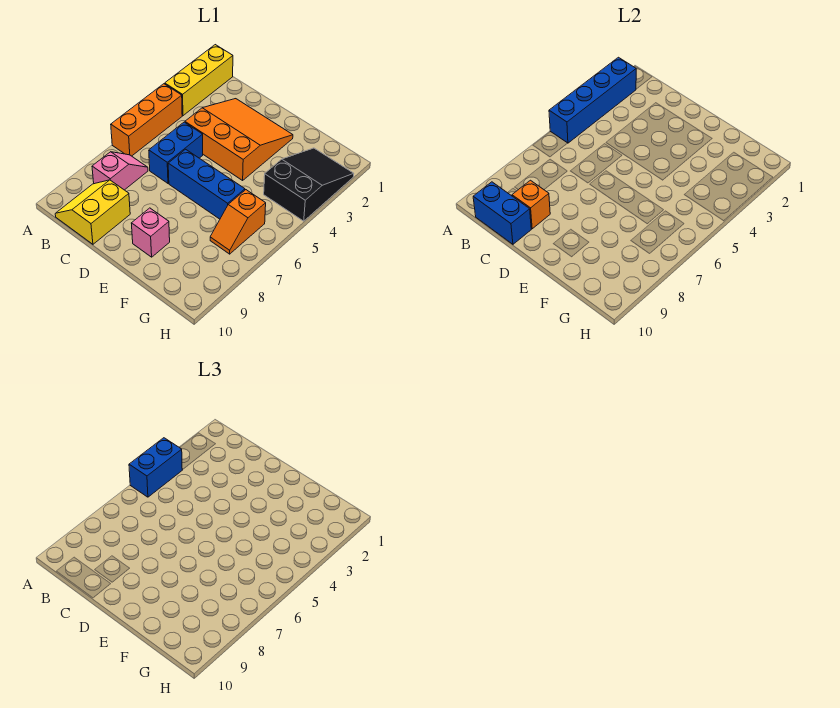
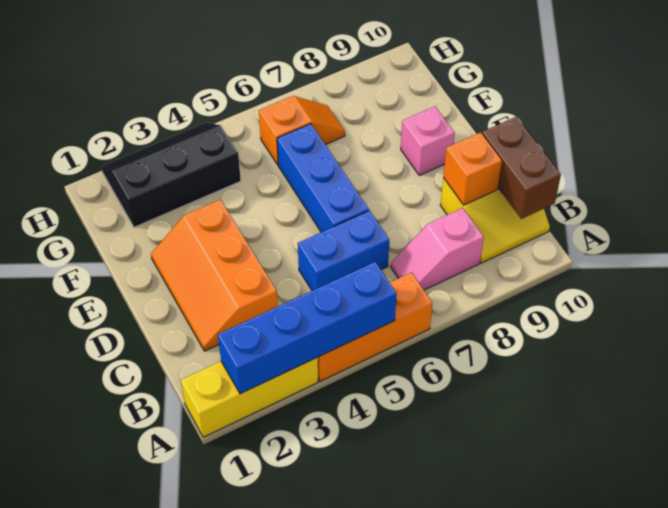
blue 1x2 brick [129,438,182,497] -> none
blue 1x2 brick [473,182,531,244] -> brown 1x2 brick [482,117,561,219]
orange 3x3 slope [185,99,293,180] -> orange 2x3 slope [151,199,278,351]
black 2x3 slope [264,148,354,221] -> black 2x3 slope turned to [101,122,241,227]

